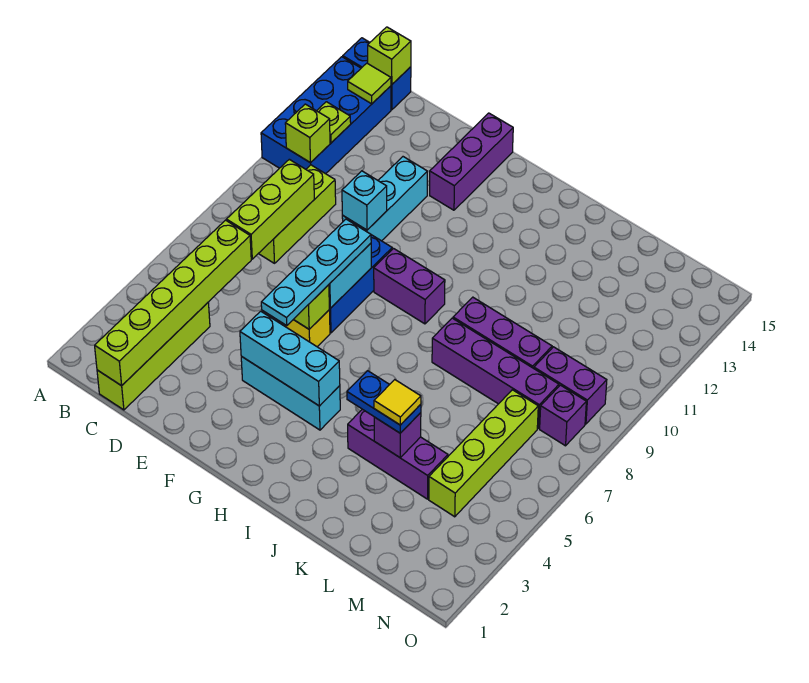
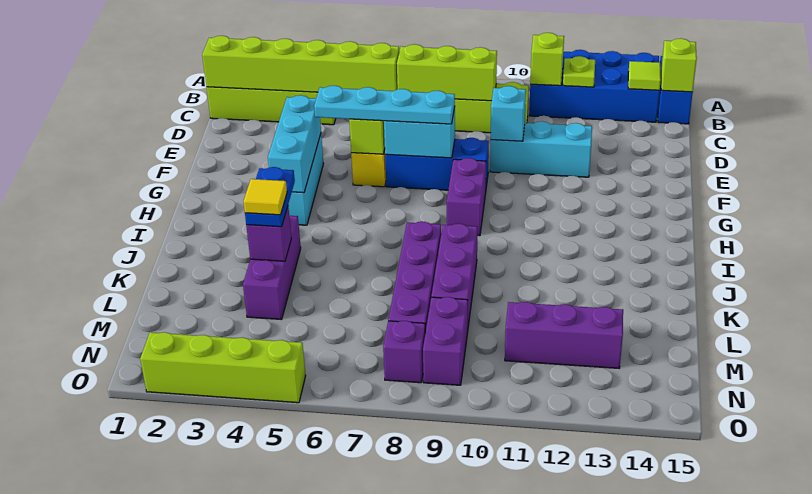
purple 1x3 brick [430,113,513,210] -> purple 1x3 brick moved to [505,302,623,368]
lime 1x4 brick [429,390,538,517] -> lime 1x4 brick moved to [140,332,306,403]

